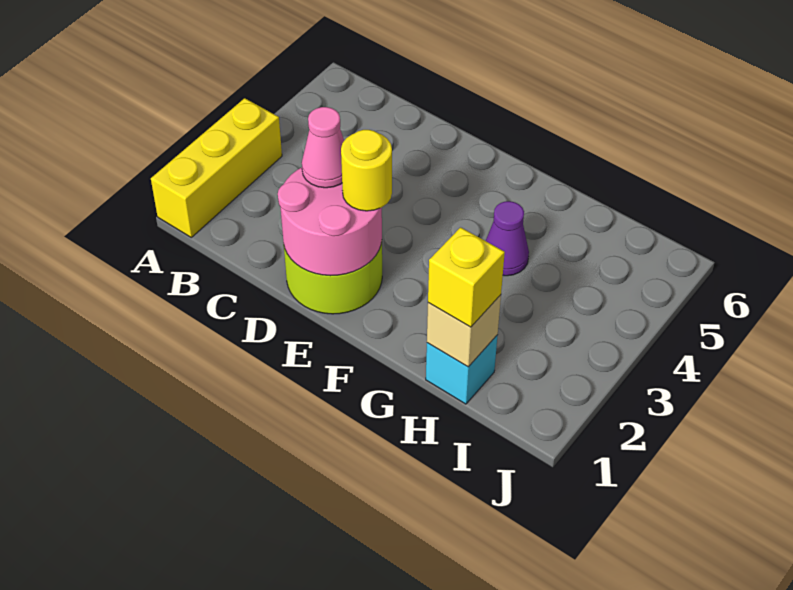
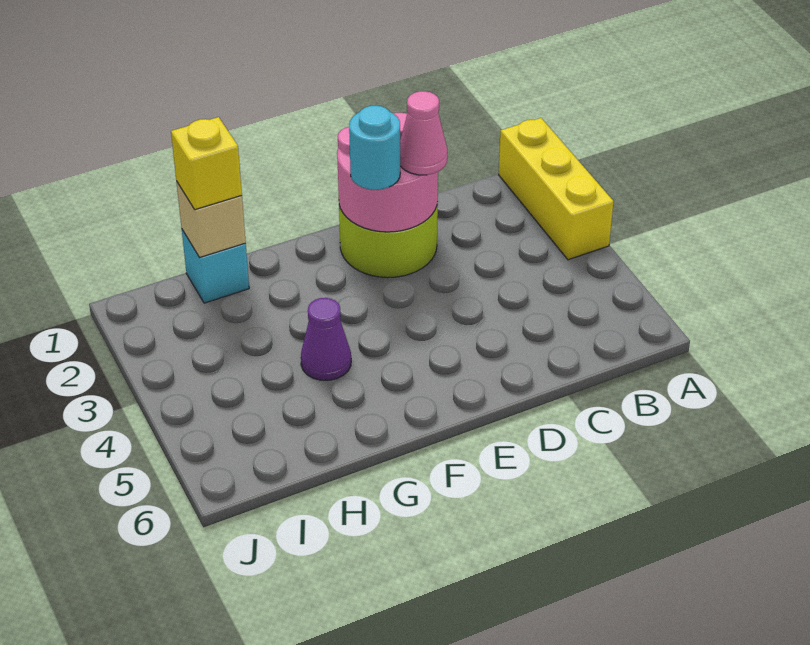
yellow 1x1 round brick [341,130,392,211] -> cyan 1x1 round brick [349,105,400,190]

